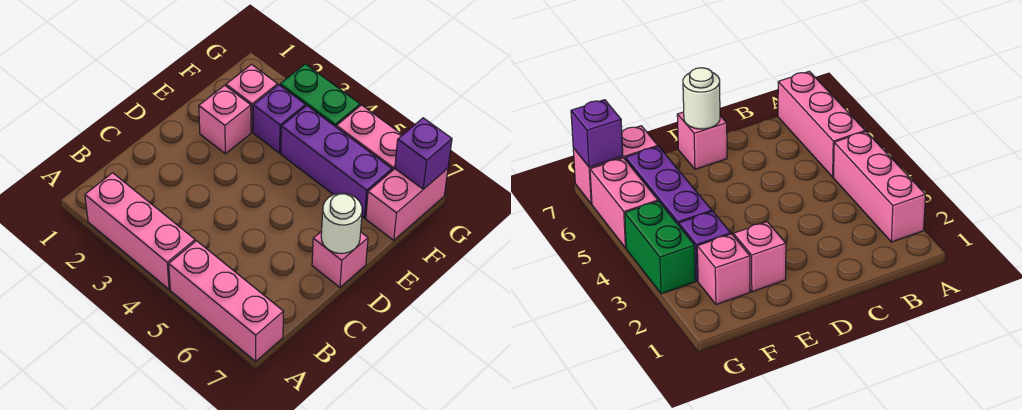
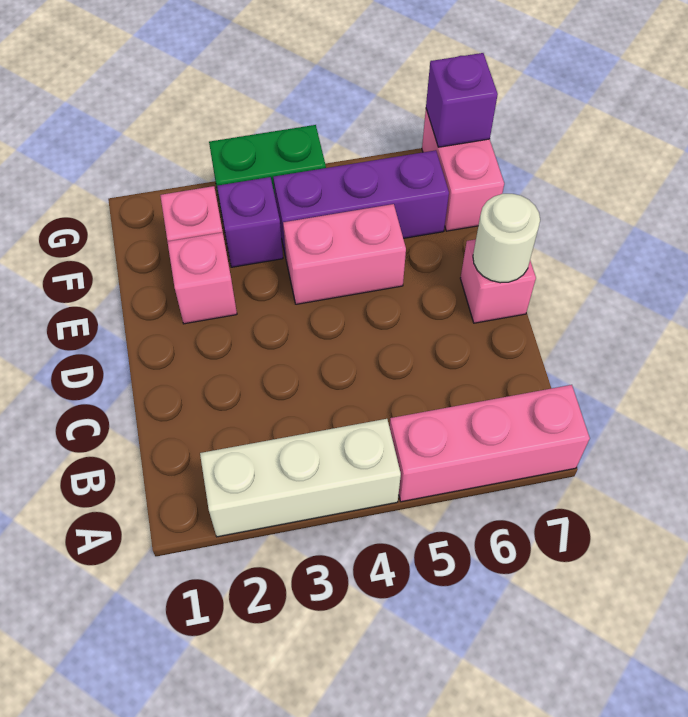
pink 1x3 brick [85,173,195,289] -> white 1x3 brick [200,419,401,537]
pink 1x2 brick [336,105,402,171] -> pink 1x2 brick moved to [283,204,406,304]

